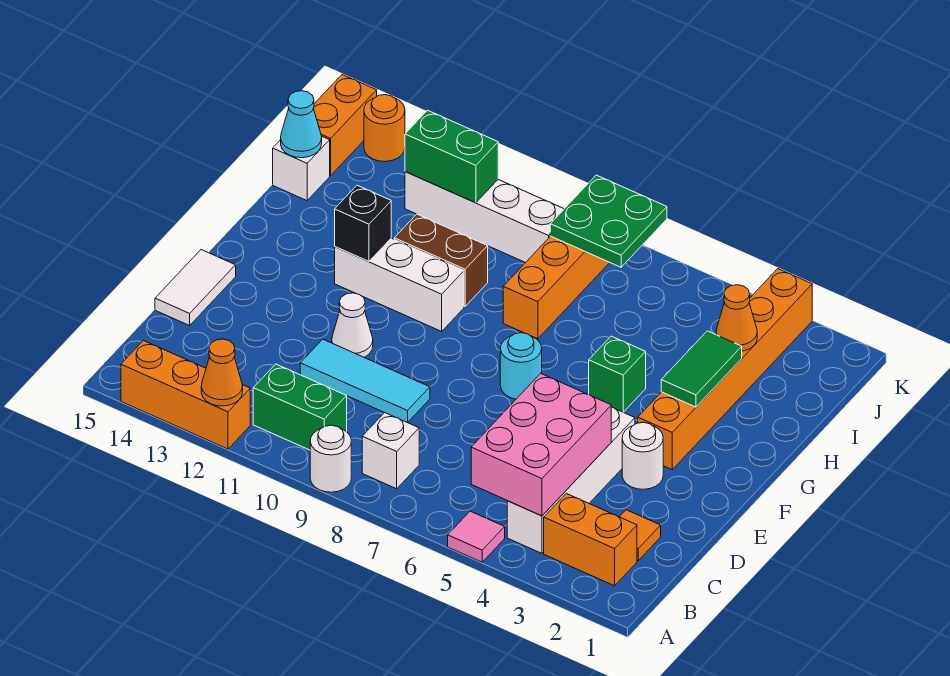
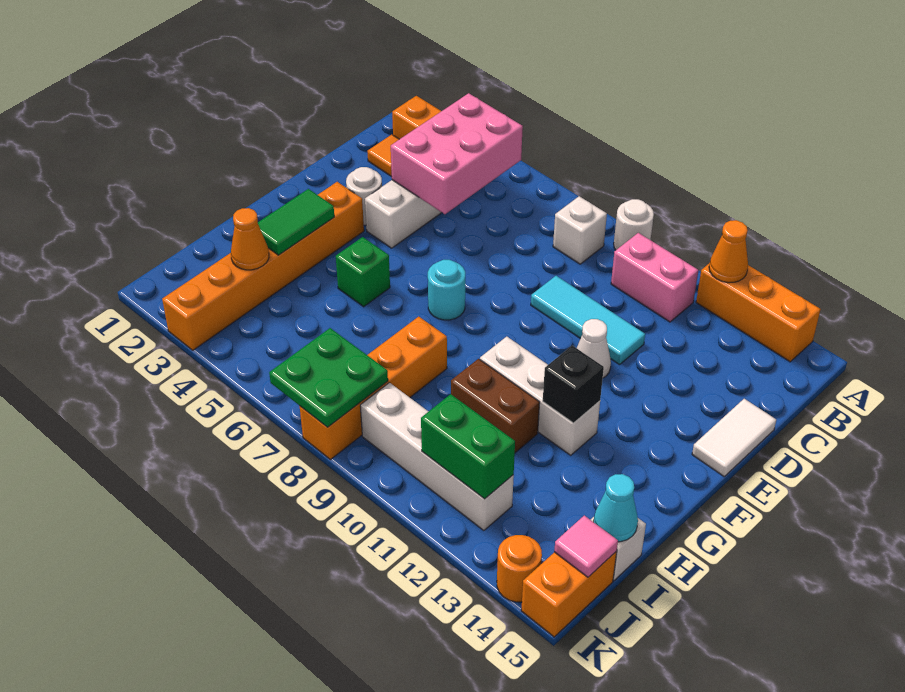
pink 1x1 tile [448,511,505,562] -> pink 1x1 tile moved to [554,516,618,577]
green 1x2 brick [253,364,347,450] -> pink 1x2 brick [611,233,698,322]

